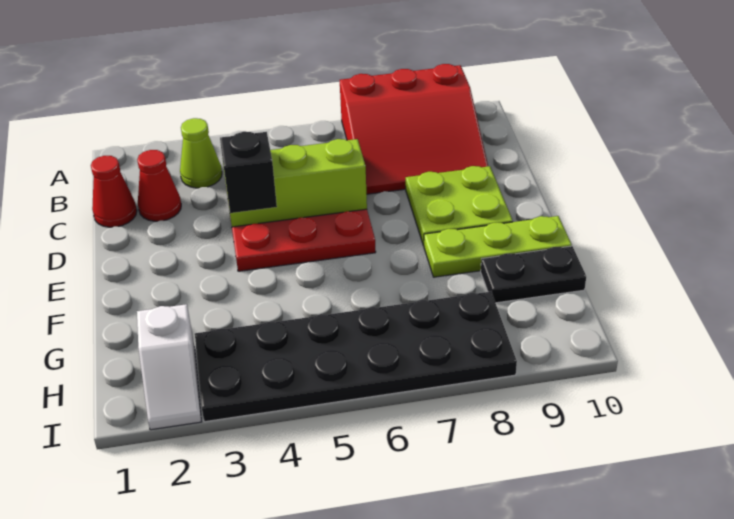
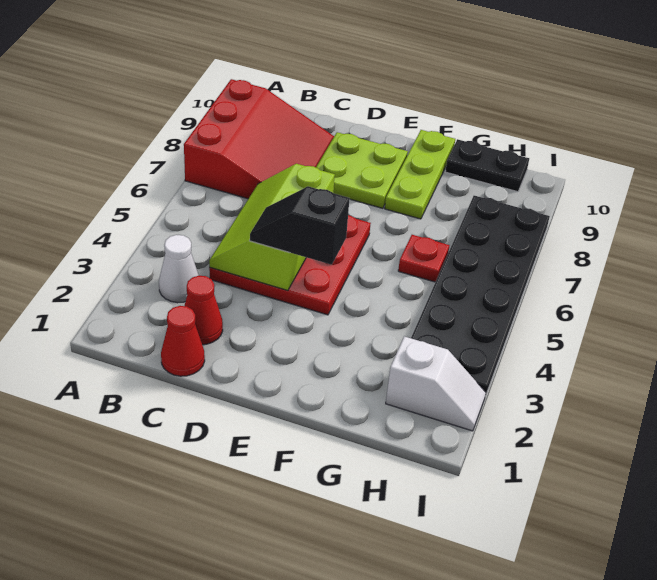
lime 1x1 cone [180,118,222,188] -> white 1x1 cone [159,235,199,303]
none -> red 1x1 plate [398,235,449,282]
black 1x2 plate [481,246,586,303] -> black 1x2 plate turned to [445,139,529,192]

